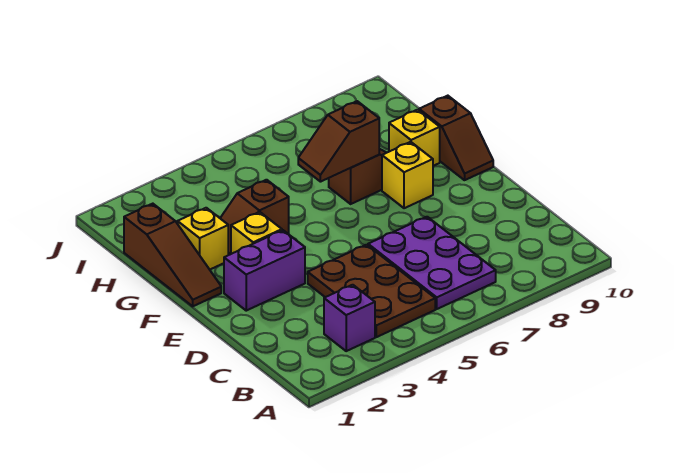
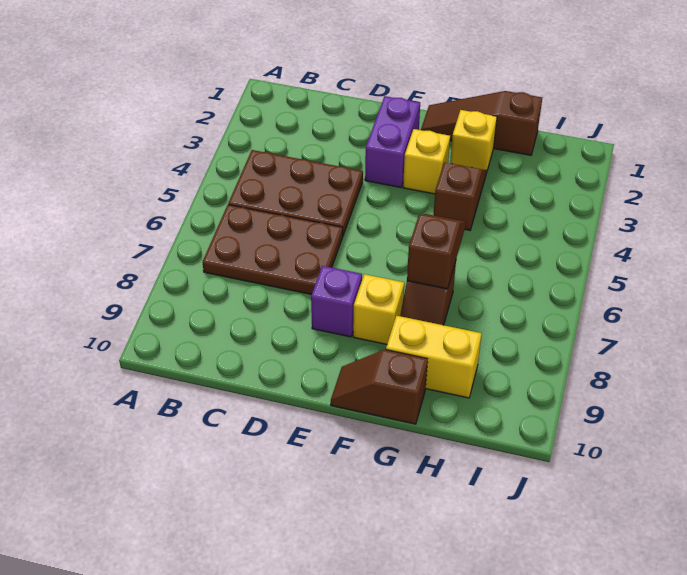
purple 1x1 brick [324,285,375,351] -> purple 1x1 brick moved to [311,266,362,337]
purple 2x3 plate [368,217,496,309] -> brown 2x3 plate [203,205,343,295]
yellow 1x1 brick [389,110,440,166] -> yellow 1x2 brick [386,316,482,398]

